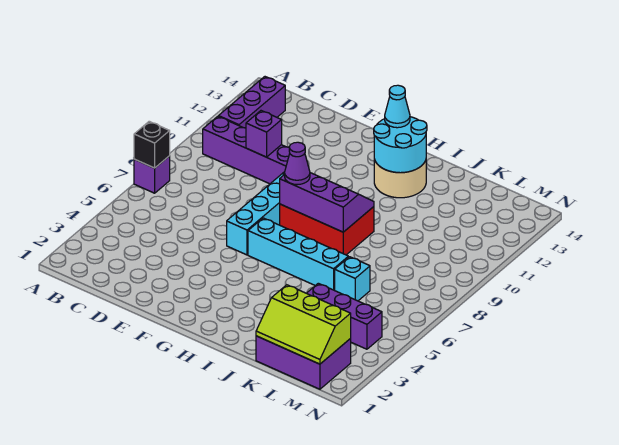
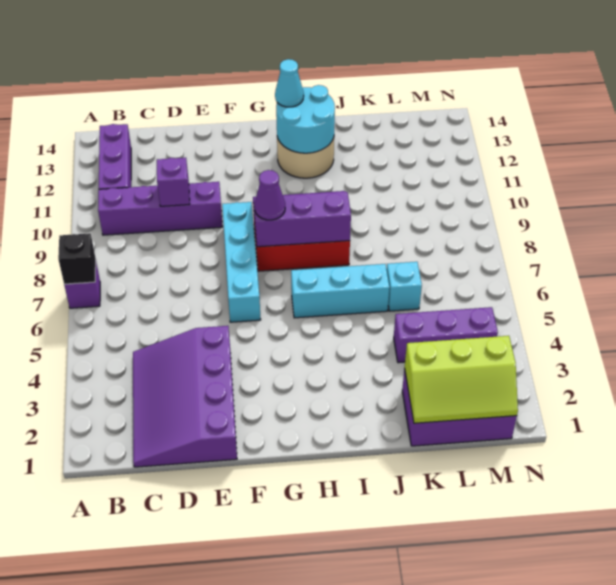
none -> purple 3x4 slope [133,326,237,467]
cyan 1x4 brick [248,218,348,290] -> cyan 1x3 brick [291,264,390,318]

